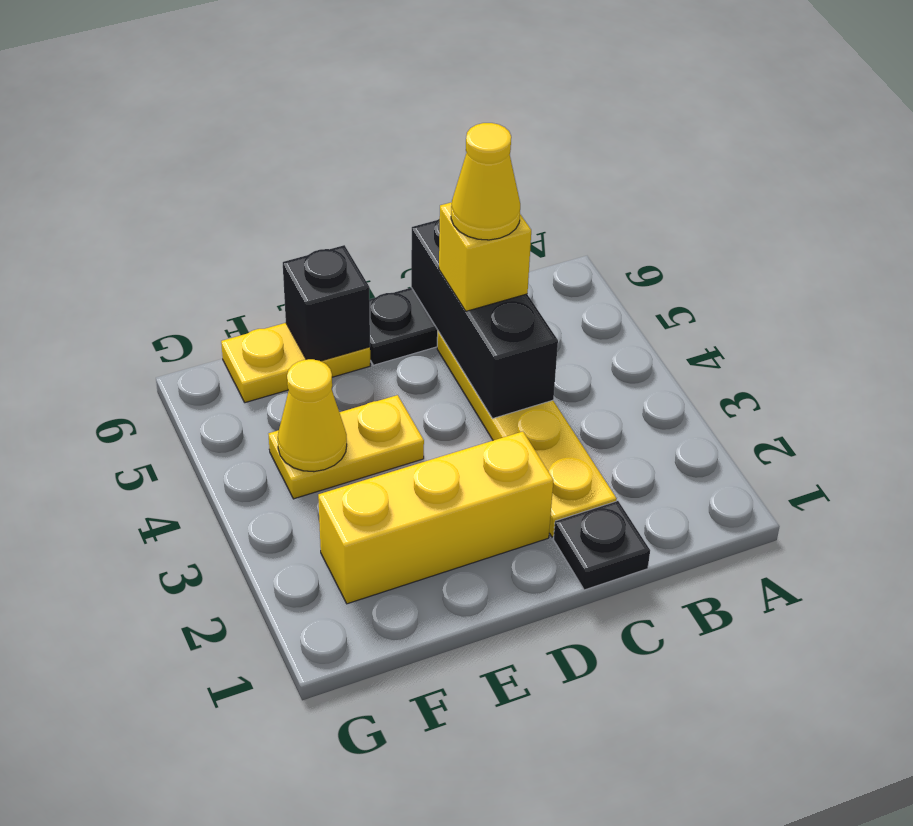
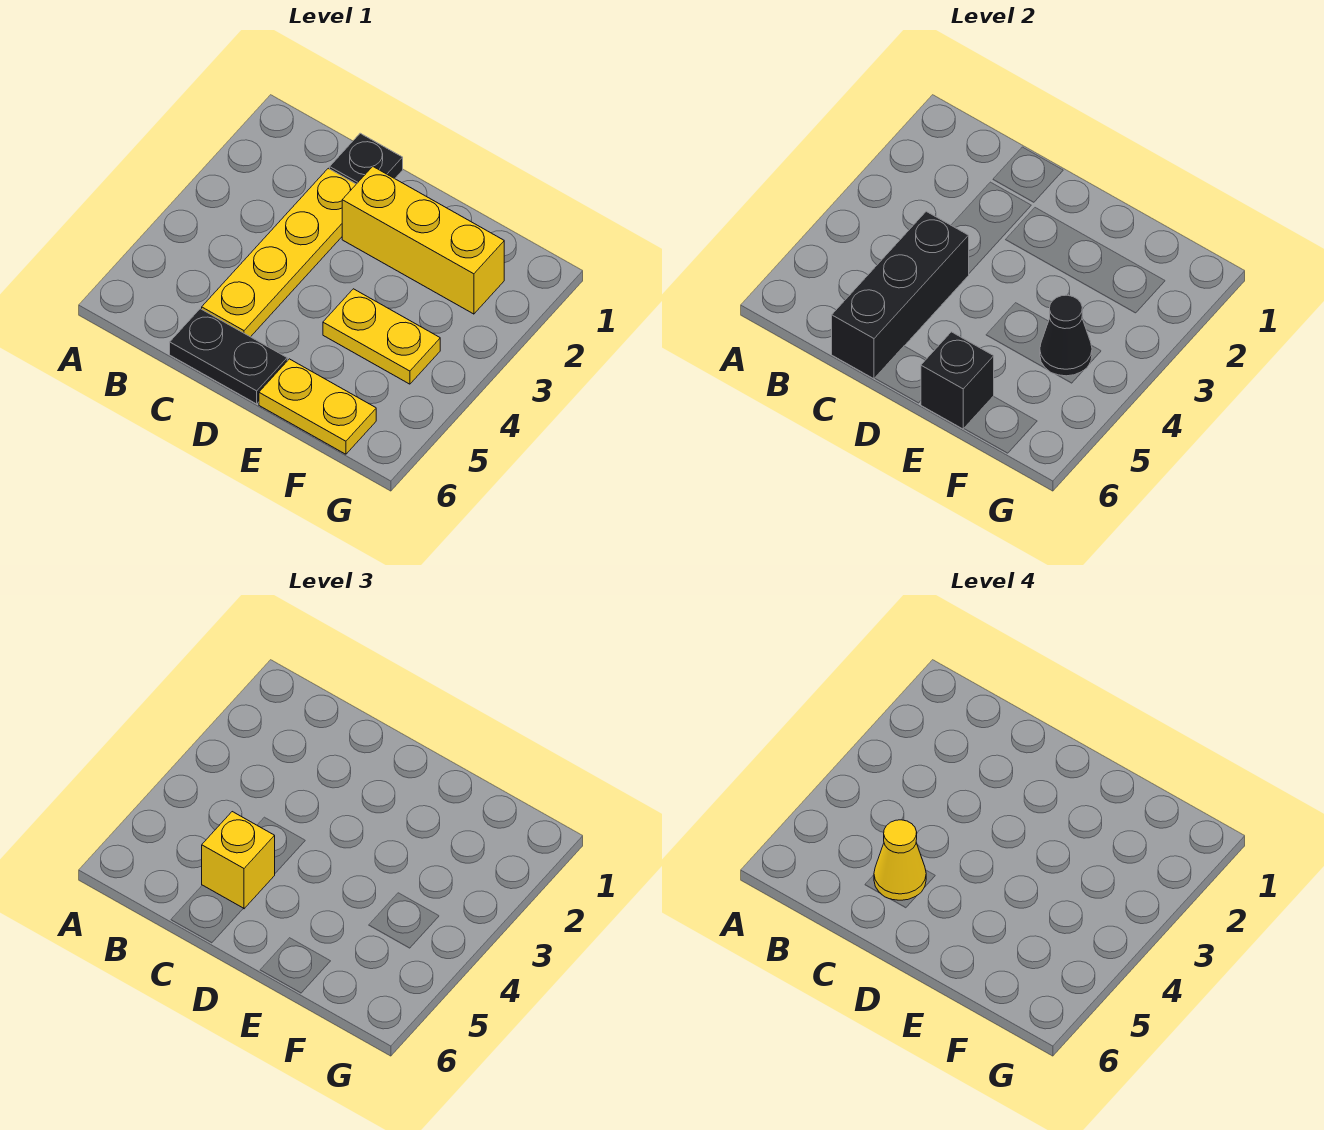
yellow 1x1 cone [278,359,347,472] -> black 1x1 cone [1040,295,1092,376]

